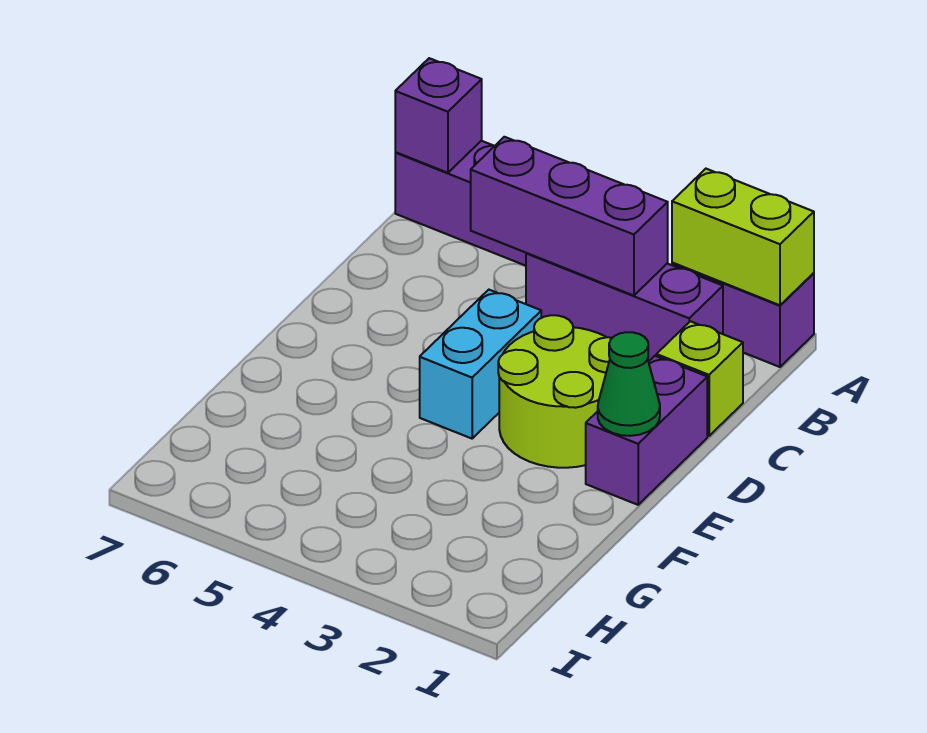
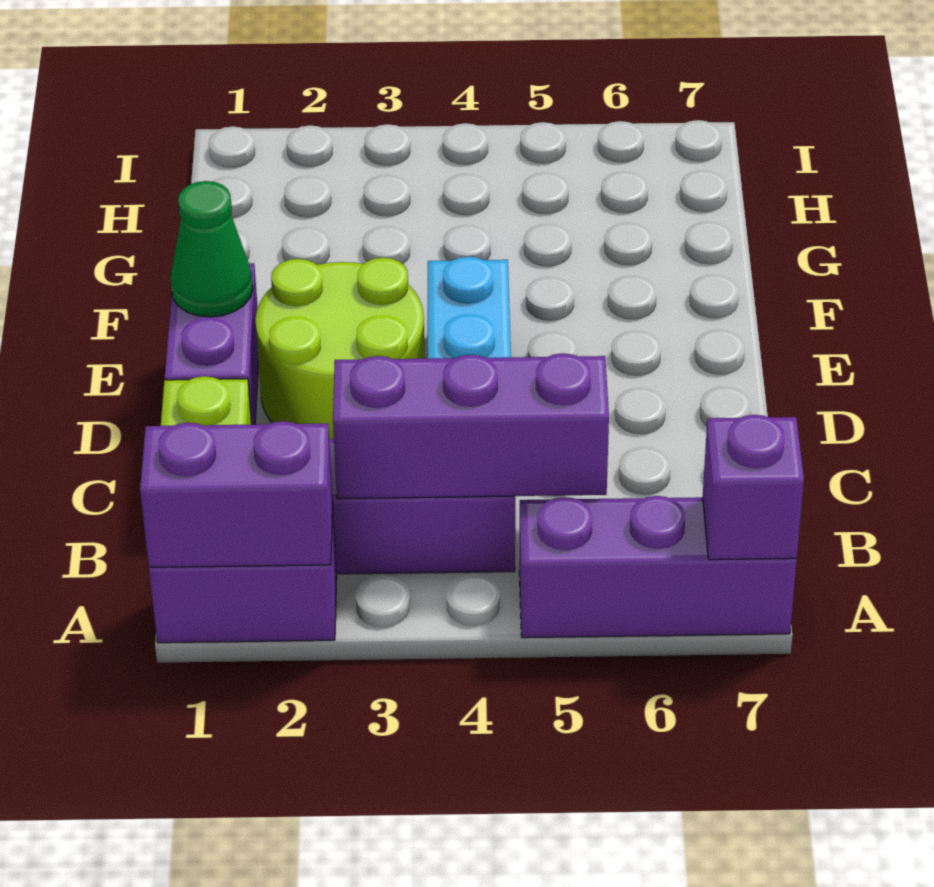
lime 1x2 brick [672,169,814,305] -> purple 1x2 brick [140,421,333,567]

